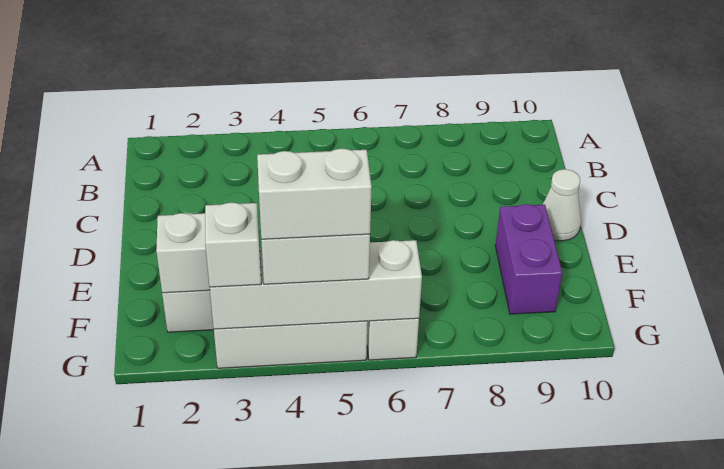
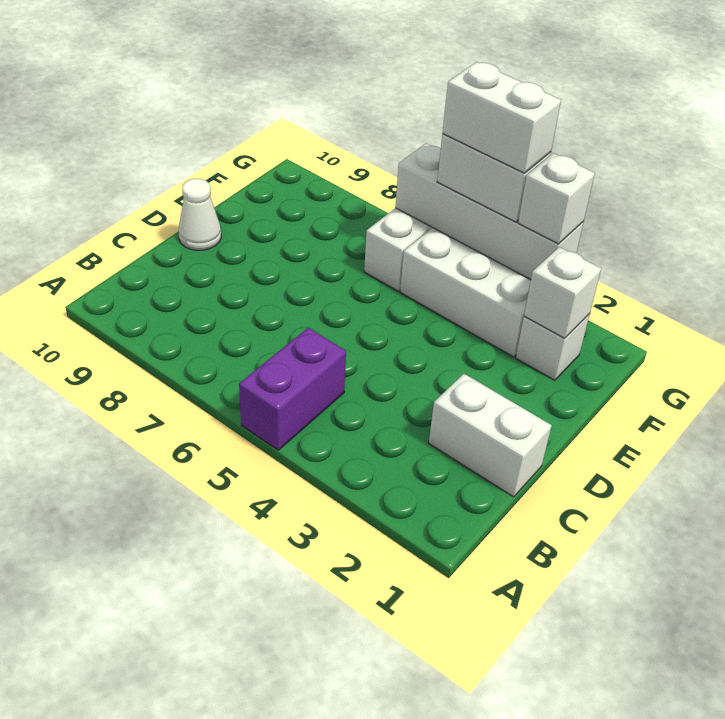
none -> white 1x2 brick [429,374,552,497]
purple 1x2 brick [495,204,562,314] -> purple 1x2 brick moved to [239,328,346,450]

